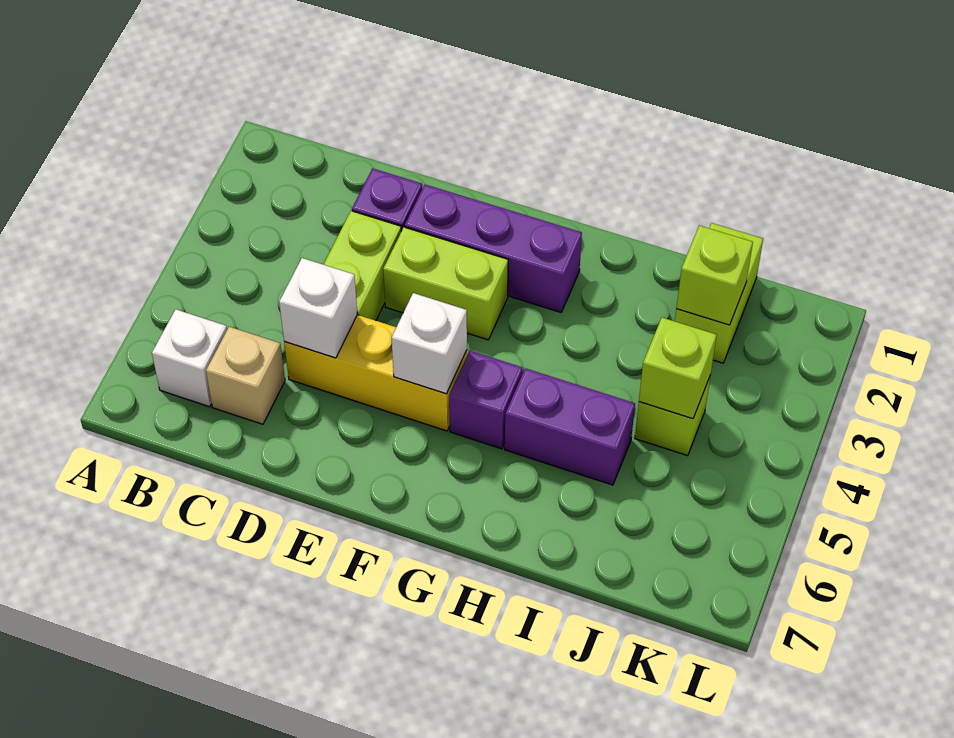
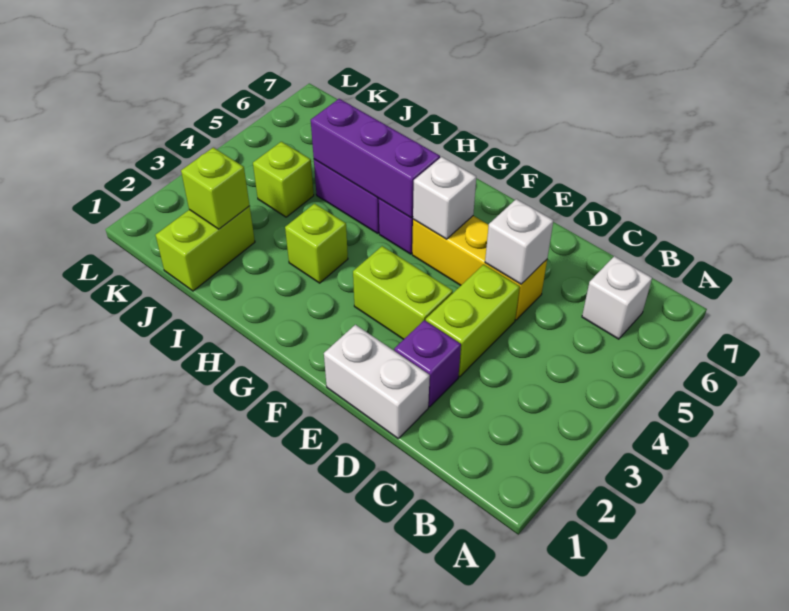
tan 1x1 brick [206,327,285,424] -> none
none -> white 1x2 brick [324,325,430,438]
purple 1x3 brick [405,185,582,312] -> purple 1x3 brick moved to [311,99,440,218]
lime 1x1 brick [639,318,717,419] -> lime 1x1 brick moved to [285,204,348,283]

